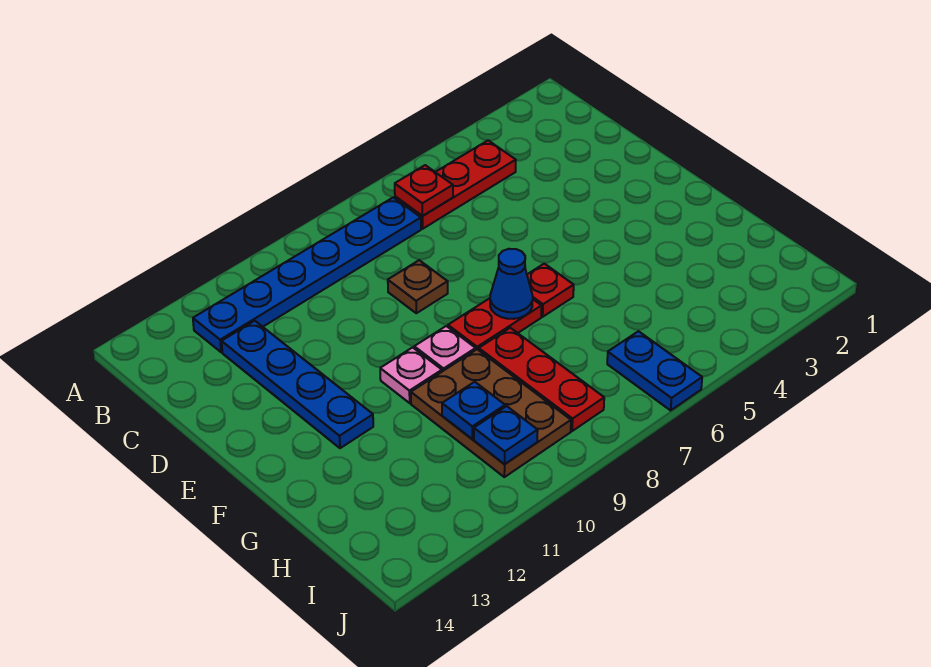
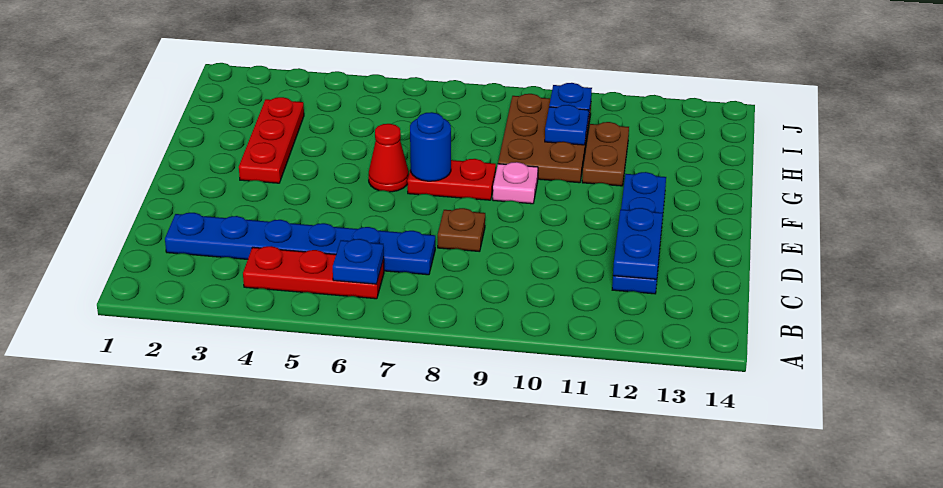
red 1x1 plate [395,165,453,216] -> blue 1x1 plate [333,239,384,284]
blue 1x6 plate [193,197,421,352] -> blue 1x6 plate moved to [165,213,435,275]
red 1x1 plate [527,264,574,317] -> red 1x1 cone [369,124,409,192]
blue 1x1 cone [490,249,533,319] -> blue 1x1 round brick [410,112,451,181]
pink 1x1 plate [380,347,442,403] -> none
red 1x3 plate [479,328,604,431] -> red 1x3 plate moved to [239,97,304,183]
none -> brown 1x2 plate [582,122,629,186]
blue 1x2 plate [607,331,702,410] -> blue 1x2 plate moved to [613,208,663,279]

